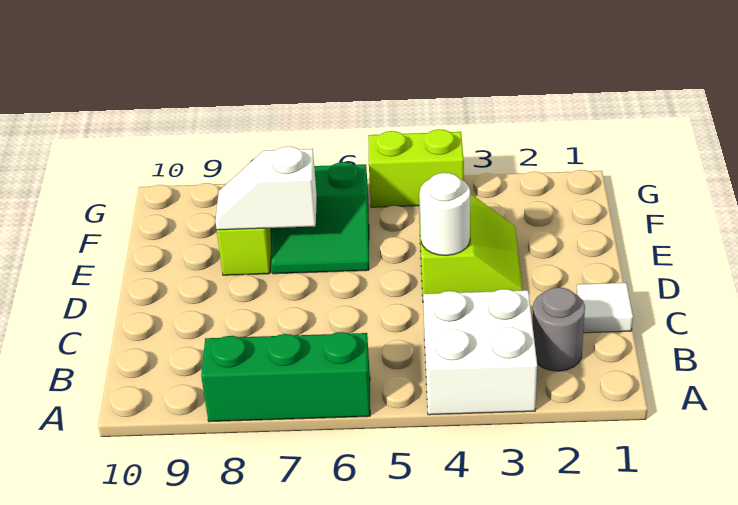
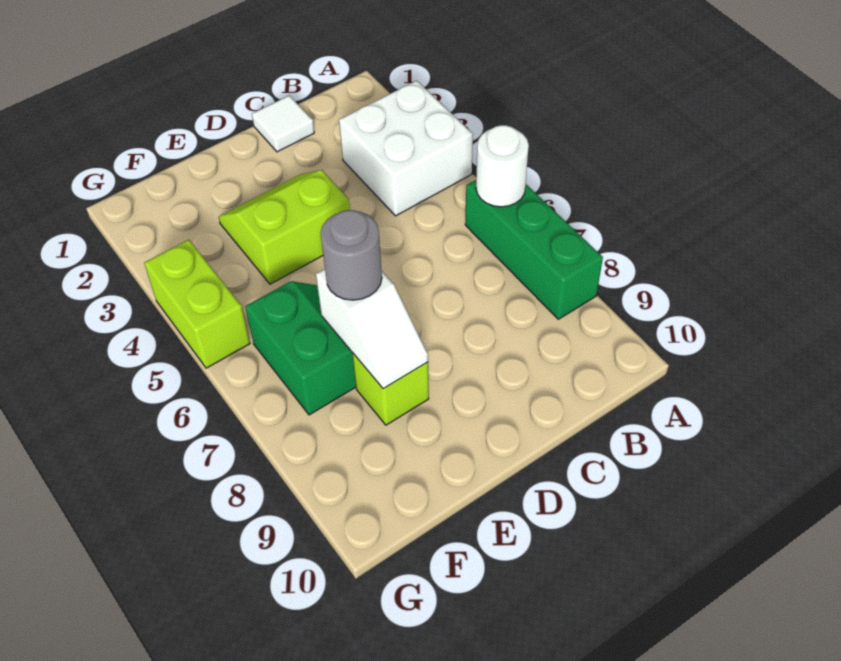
grey 1x1 round brick [532,287,585,371] -> grey 1x1 round brick moved to [321,210,382,300]
white 1x1 round brick [420,173,470,256] -> white 1x1 round brick moved to [476,125,529,207]

